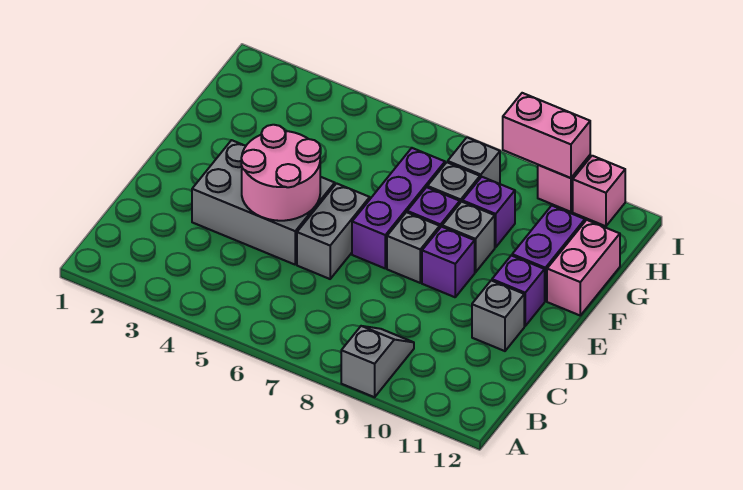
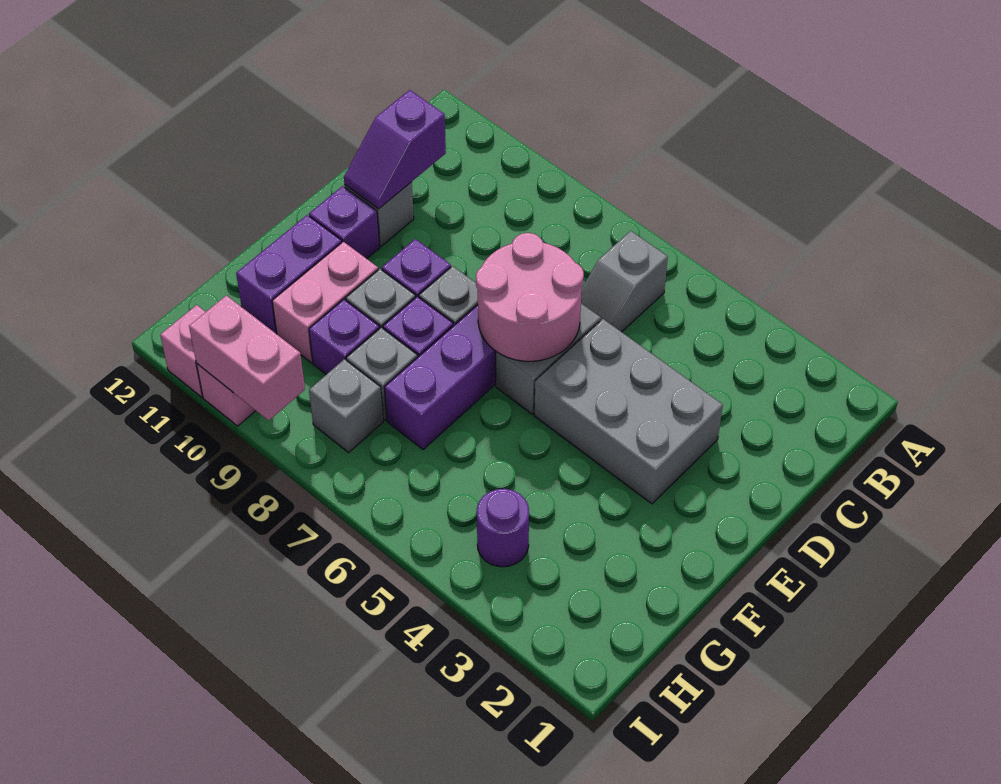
grey 1x2 slope [341,326,414,397] -> grey 1x2 slope moved to [581,231,668,332]
none -> purple 1x2 slope [344,90,446,209]
pink 2x2 round brick [241,125,321,221] -> pink 2x2 round brick moved to [476,233,584,361]
pink 1x2 brick [547,220,620,315] -> pink 1x2 brick moved to [272,242,378,363]
none -> purple 1x1 round brick [477,489,529,567]

